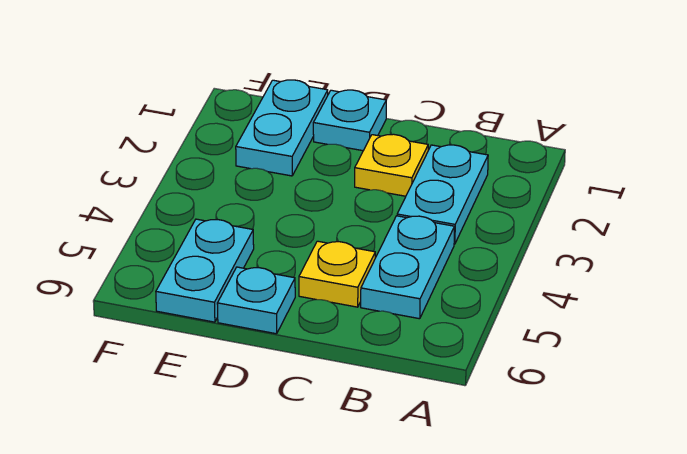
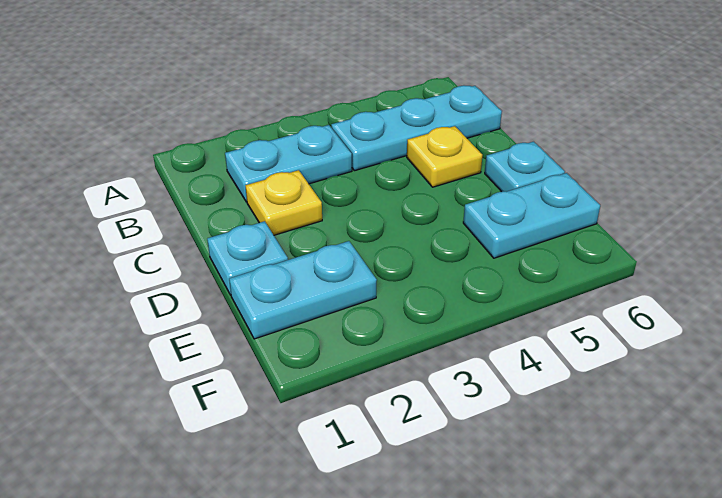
cyan 1x2 plate [361,216,454,319] -> cyan 1x3 plate [331,85,502,171]

